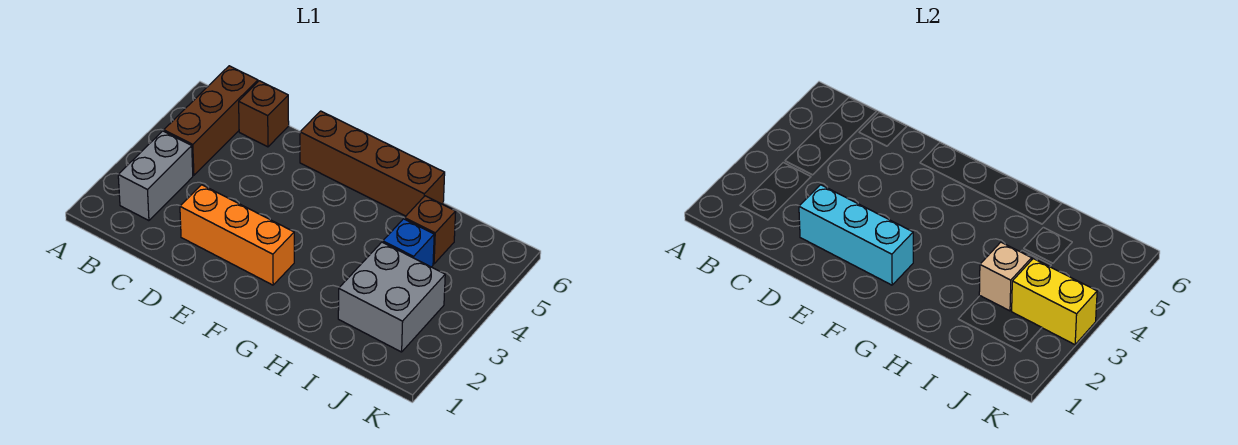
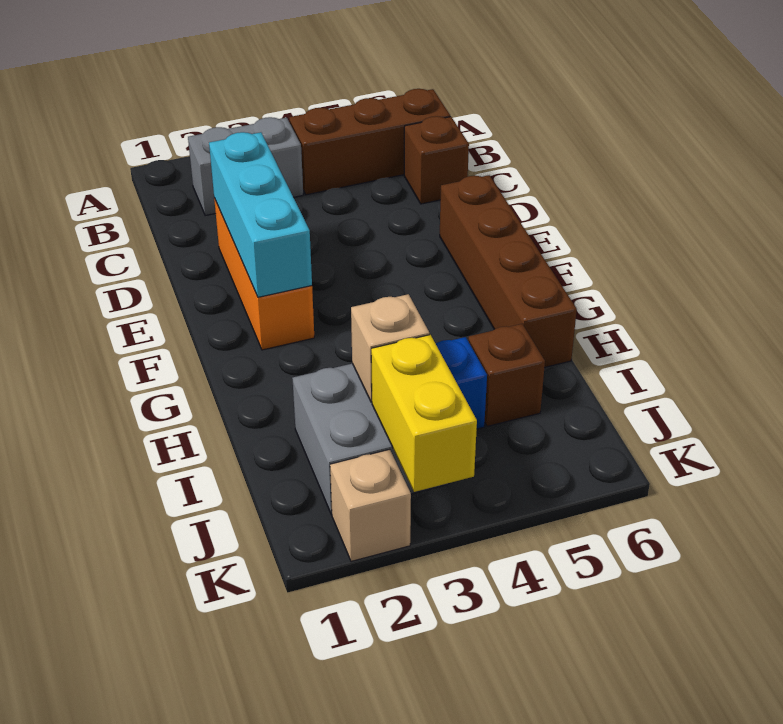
none -> tan 1x1 brick [330,449,411,561]

